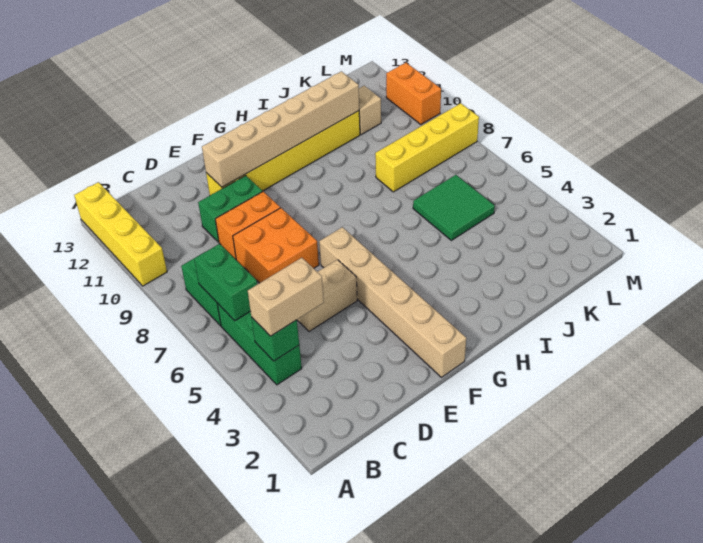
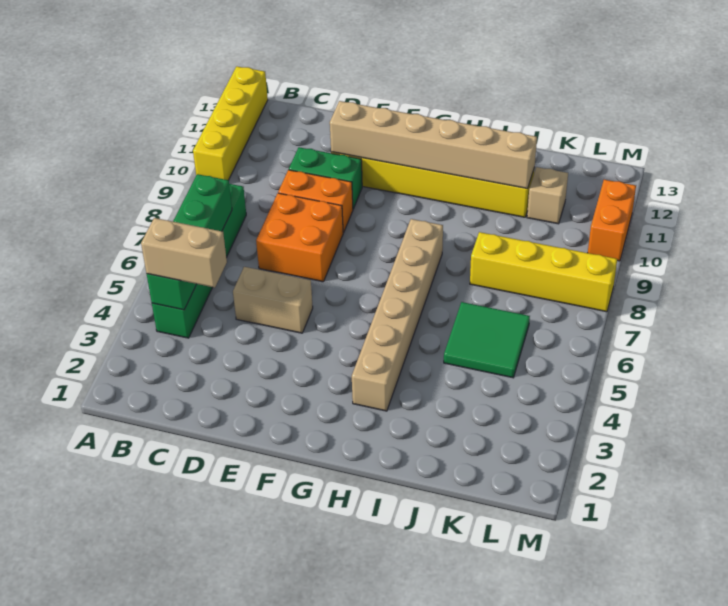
tan 1x6 brick [319,227,466,377] -> tan 1x6 brick moved to [352,219,443,411]

